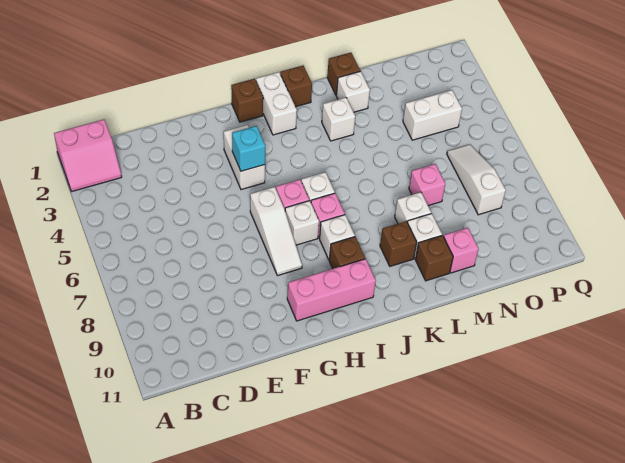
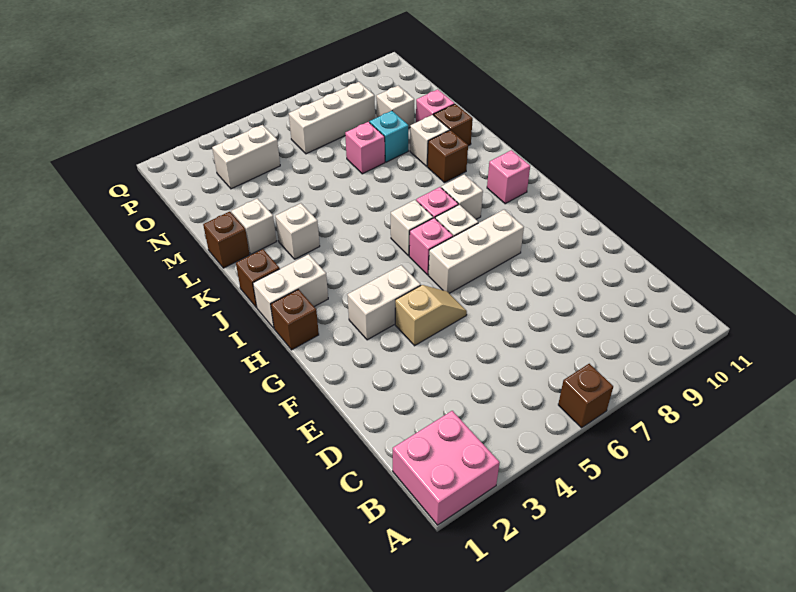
pink 2x2 slope [54,120,122,191] -> pink 2x2 brick [393,411,500,525]
none -> tan 1x2 slope [395,285,467,346]
cyan 1x1 brick [232,126,265,171] -> cyan 1x1 brick moved to [369,111,408,162]
white 1x3 slope [250,187,302,276] -> white 1x3 brick [428,210,524,293]
pink 1x3 brick [287,259,376,321] -> pink 1x1 brick [487,150,530,204]
brown 1x1 brick [329,237,365,269] -> brown 1x1 brick moved to [558,364,613,428]
white 1x1 brick [395,192,431,223] -> white 1x1 brick moved to [376,86,414,128]
white 1x2 brick [403,90,462,140] -> white 1x2 brick turned to [212,125,280,189]
white 1x3 slope [447,144,506,215] -> white 1x3 brick [289,82,375,154]

